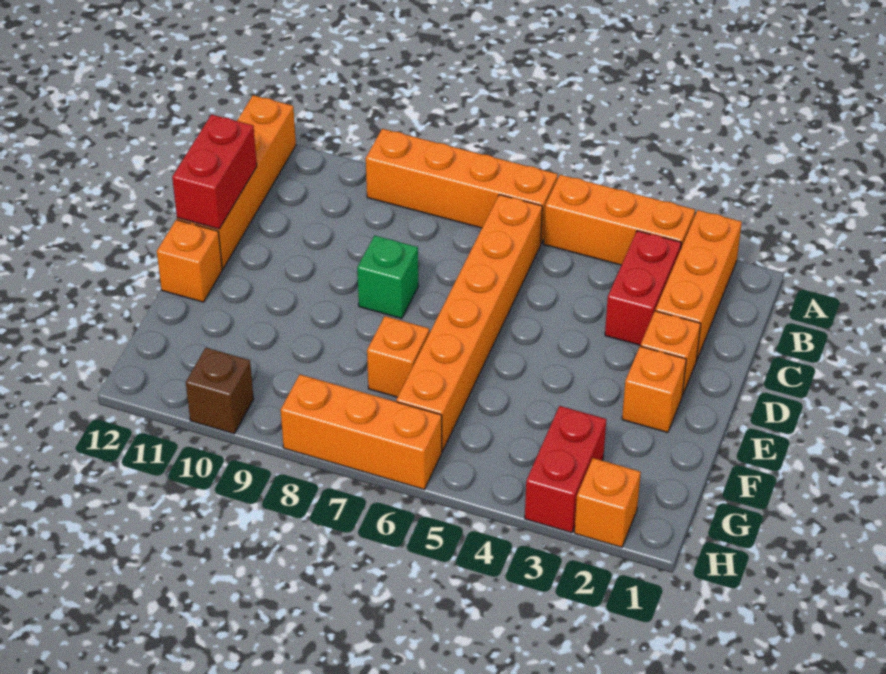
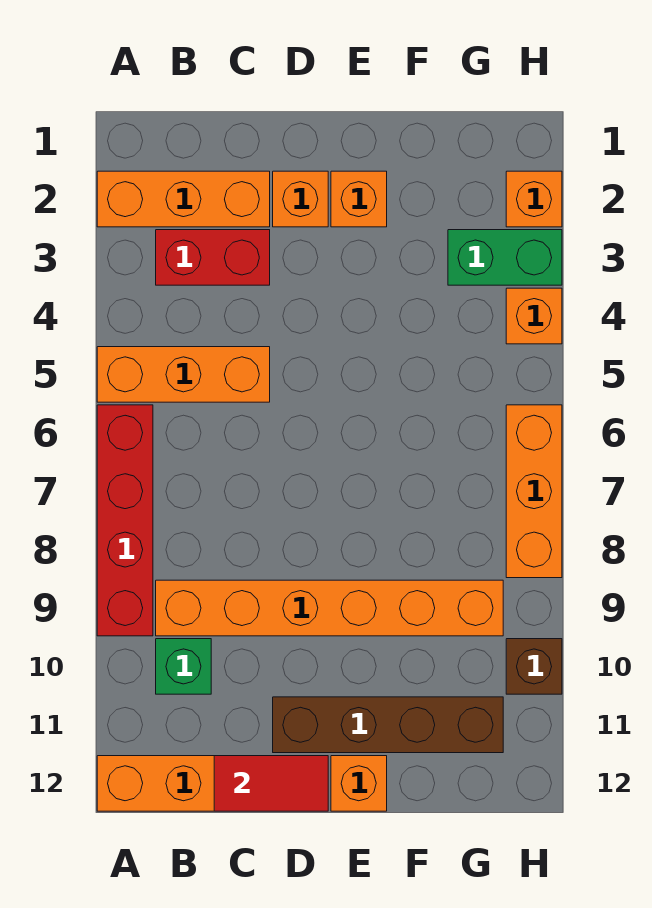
orange 1x3 brick [544,175,695,265] -> orange 1x3 brick turned to [97,347,270,402]
orange 1x4 brick [366,129,558,243] -> red 1x4 brick [97,405,153,636]
orange 1x6 brick [396,195,542,452] -> orange 1x6 brick moved to [156,580,503,636]
red 1x2 brick [172,115,257,229] -> red 1x2 tile [214,756,328,811]
green 1x1 brick [357,236,418,318] -> green 1x1 brick moved to [156,639,211,694]
none -> brown 1x4 brick [273,697,503,753]
orange 1x1 brick [367,316,429,397] -> orange 1x1 brick moved to [506,288,562,344]
red 1x2 brick [525,406,606,533] -> green 1x2 brick [448,230,562,285]

